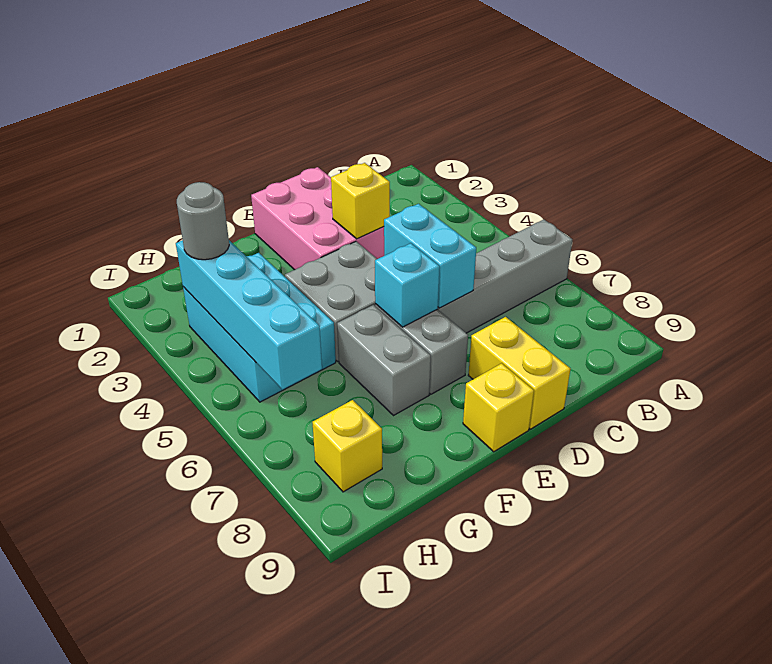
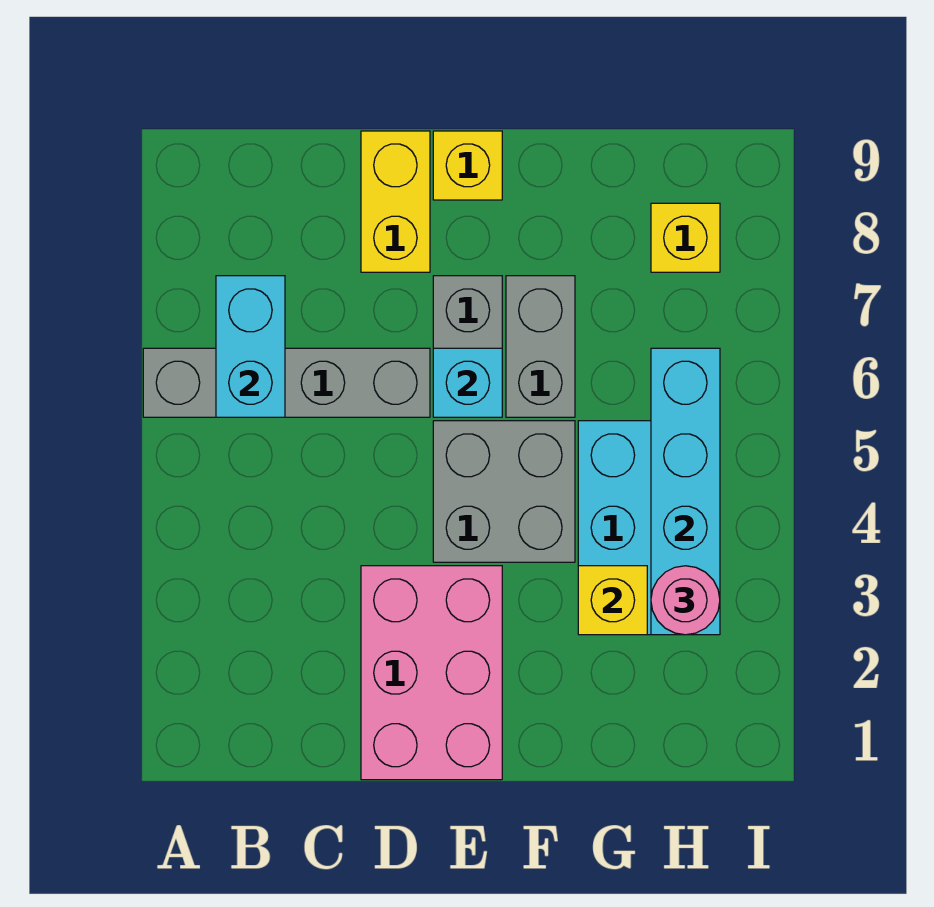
yellow 1x1 brick [331,163,390,239] -> yellow 1x1 brick moved to [578,566,647,635]
cyan 1x2 brick [384,204,476,308] -> cyan 1x2 brick moved to [216,276,285,417]
grey 1x1 round brick [177,182,229,260] -> pink 1x1 round brick [651,566,720,635]

